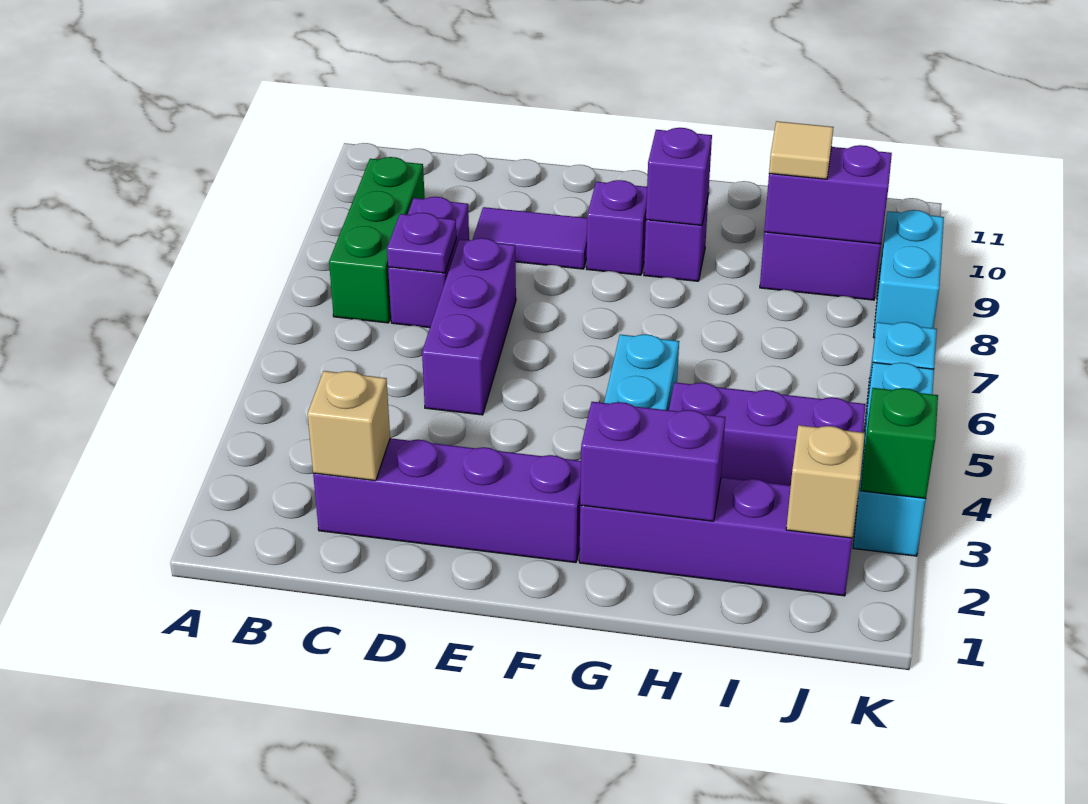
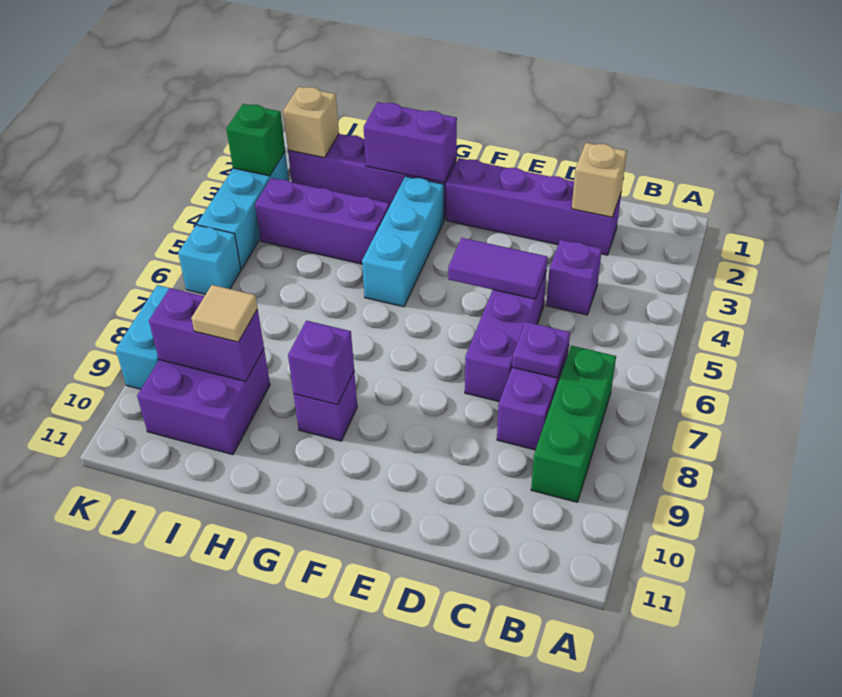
purple 1x2 tile [473,207,587,269] -> purple 1x2 tile moved to [448,238,548,299]
purple 1x1 brick [587,180,647,275] -> purple 1x1 brick moved to [546,240,602,315]

